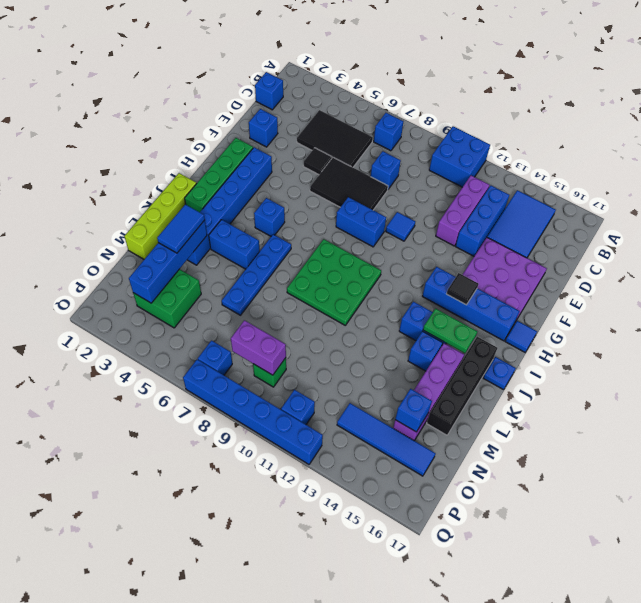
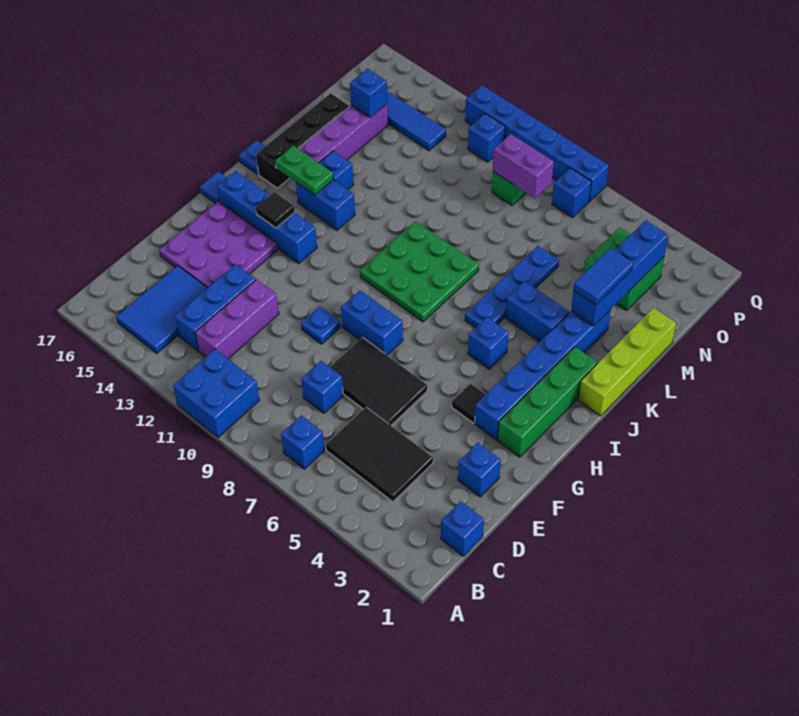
black 1x1 tile [303,148,332,175] -> black 1x1 tile moved to [452,383,486,423]
blue 1x1 tile [386,212,415,241] -> blue 1x1 plate [301,307,340,344]

